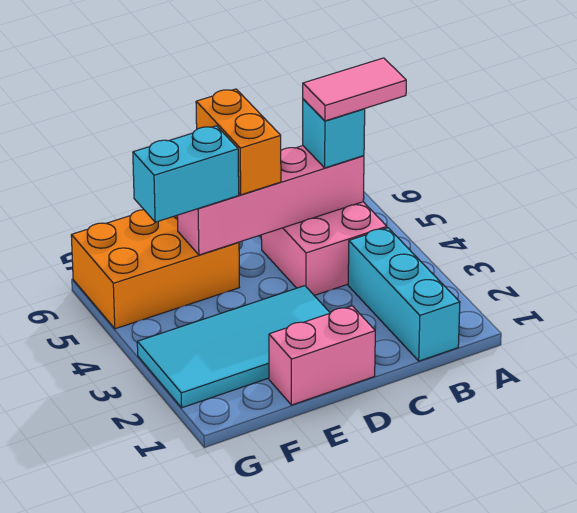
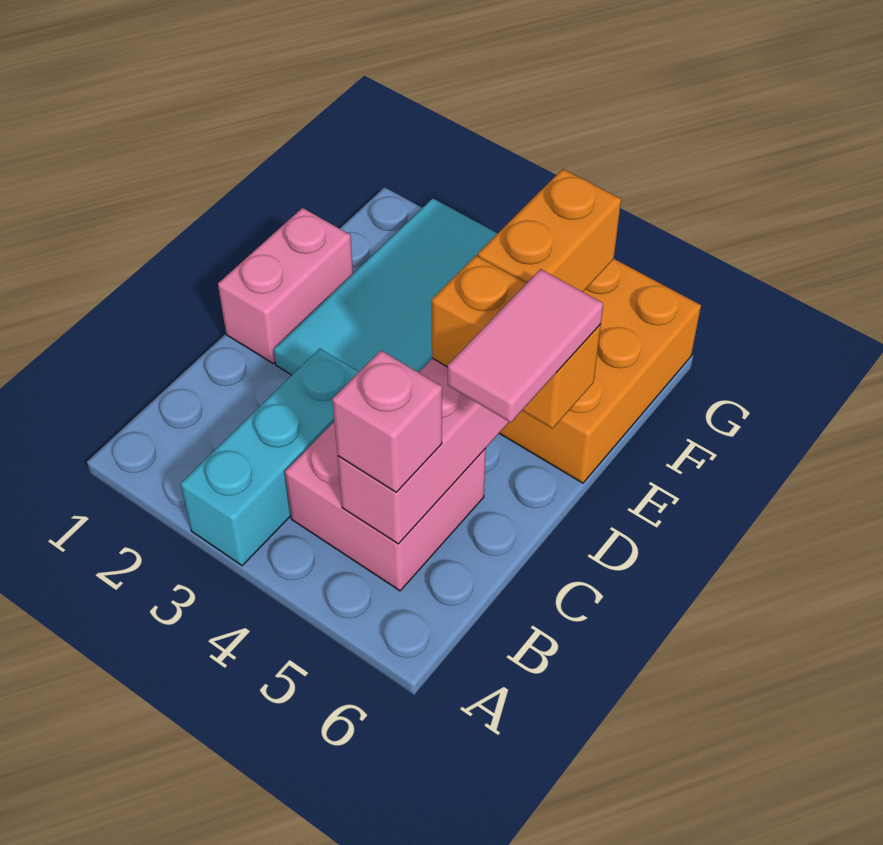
pink 1x2 tile [303,58,406,121] -> pink 1x2 tile moved to [448,269,603,423]
cyan 1x3 brick [348,228,460,361] -> cyan 1x3 brick turned to [181,348,359,566]
cyan 1x1 brick [303,99,365,168] -> pink 1x1 brick [332,351,442,492]
cyan 1x2 brick [133,126,239,222] -> orange 1x2 brick [478,169,621,292]

